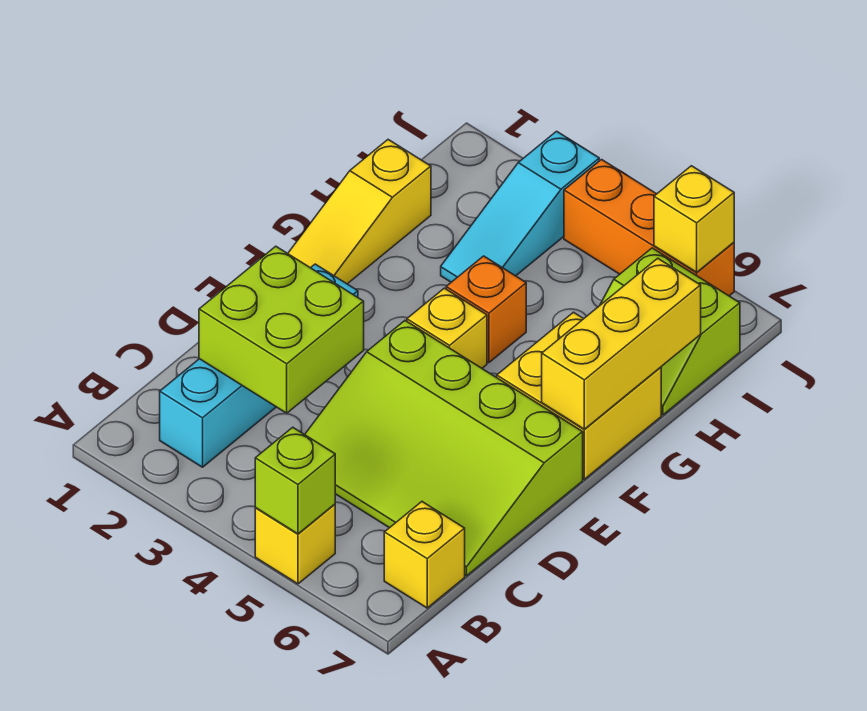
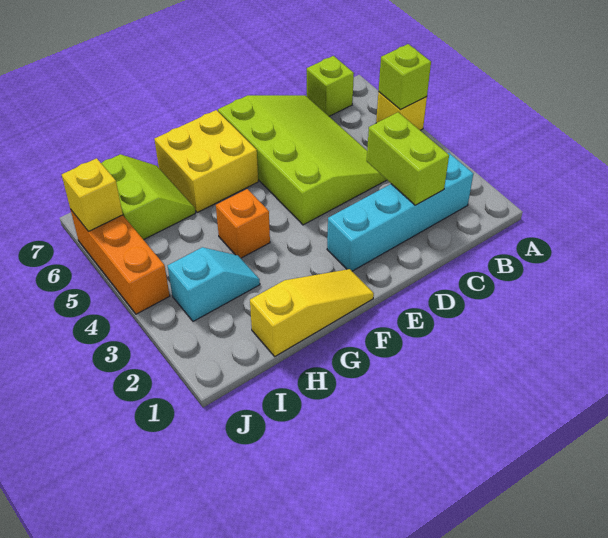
yellow 1x1 brick [384,502,465,608] -> lime 1x1 brick [307,56,354,116]
lime 2x2 brick [199,246,364,413] -> lime 1x2 brick [367,112,449,205]
yellow 1x1 brick [407,288,487,368] -> none
yellow 1x3 brick [542,258,701,430] -> none
cyan 1x3 slope [441,131,599,282] -> cyan 1x2 slope [168,247,260,321]

